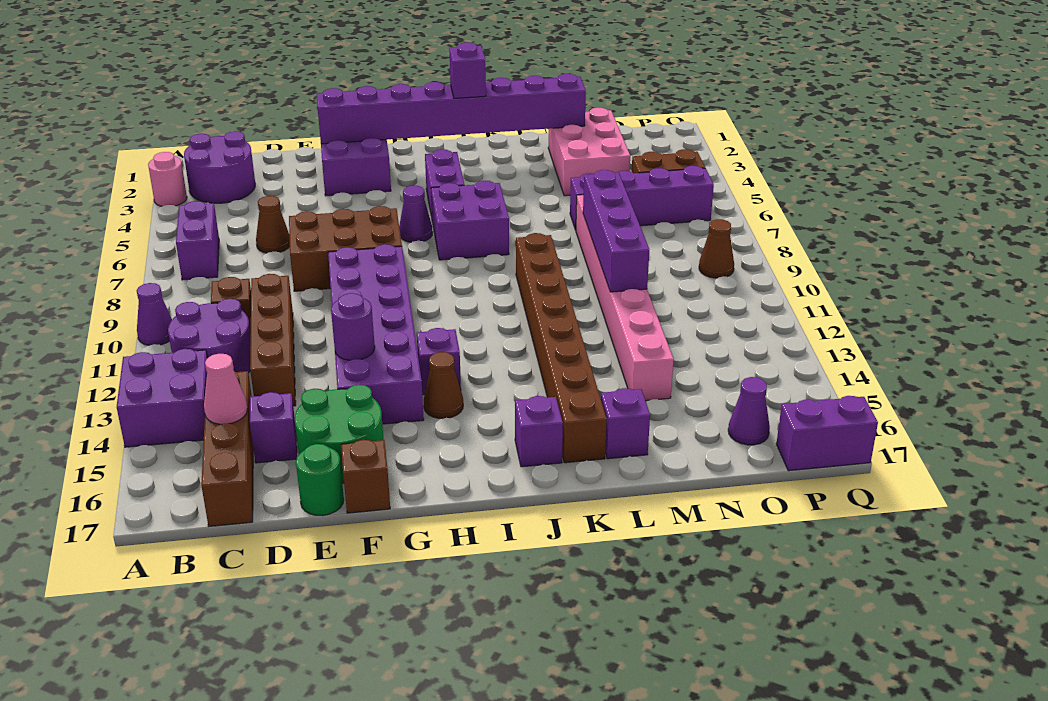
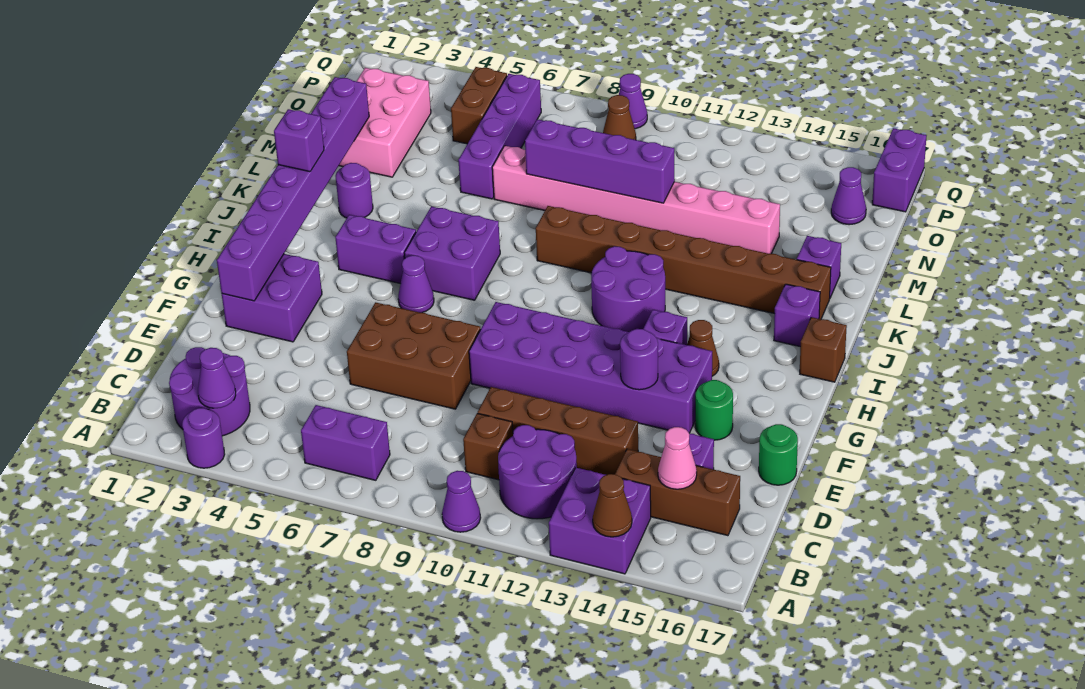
pink 1x1 round brick [148,152,187,206] -> purple 1x1 round brick [182,408,225,468]
none -> purple 1x1 cone [198,348,236,408]
brown 1x4 brick [201,371,253,526] -> brown 1x3 brick [615,449,740,536]
brown 1x1 cone [256,196,290,253] -> brown 1x1 cone moved to [593,474,632,537]
brown 2x3 brick [289,206,402,291] -> brown 2x3 brick turned to [347,302,481,409]
green 2x2 round brick [295,385,383,484] -> green 1x1 round brick [695,380,733,440]
brown 1x1 brick [341,440,390,513] -> brown 1x1 brick moved to [800,317,847,382]
none -> purple 2x2 round brick [591,246,665,332]
none -> purple 1x1 round brick [336,163,373,218]
pink 2x3 brick [548,108,630,196] -> pink 2x3 brick turned to [339,68,431,177]
none -> purple 1x1 cone [619,74,647,129]

